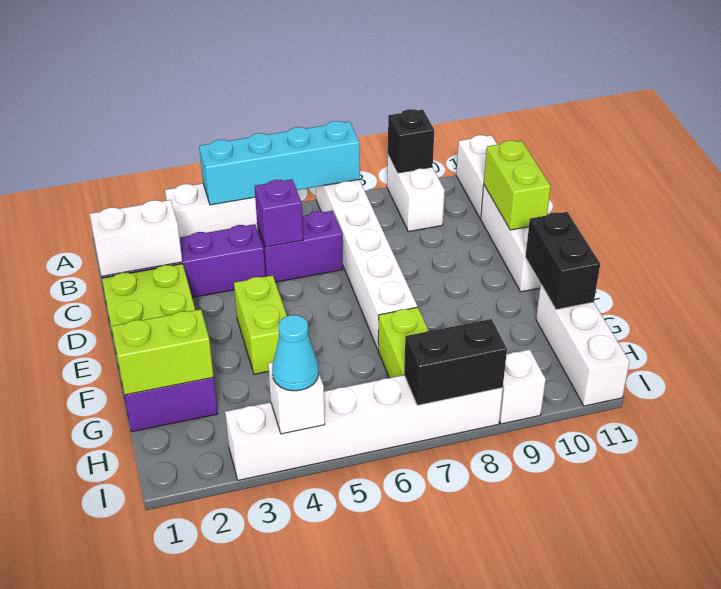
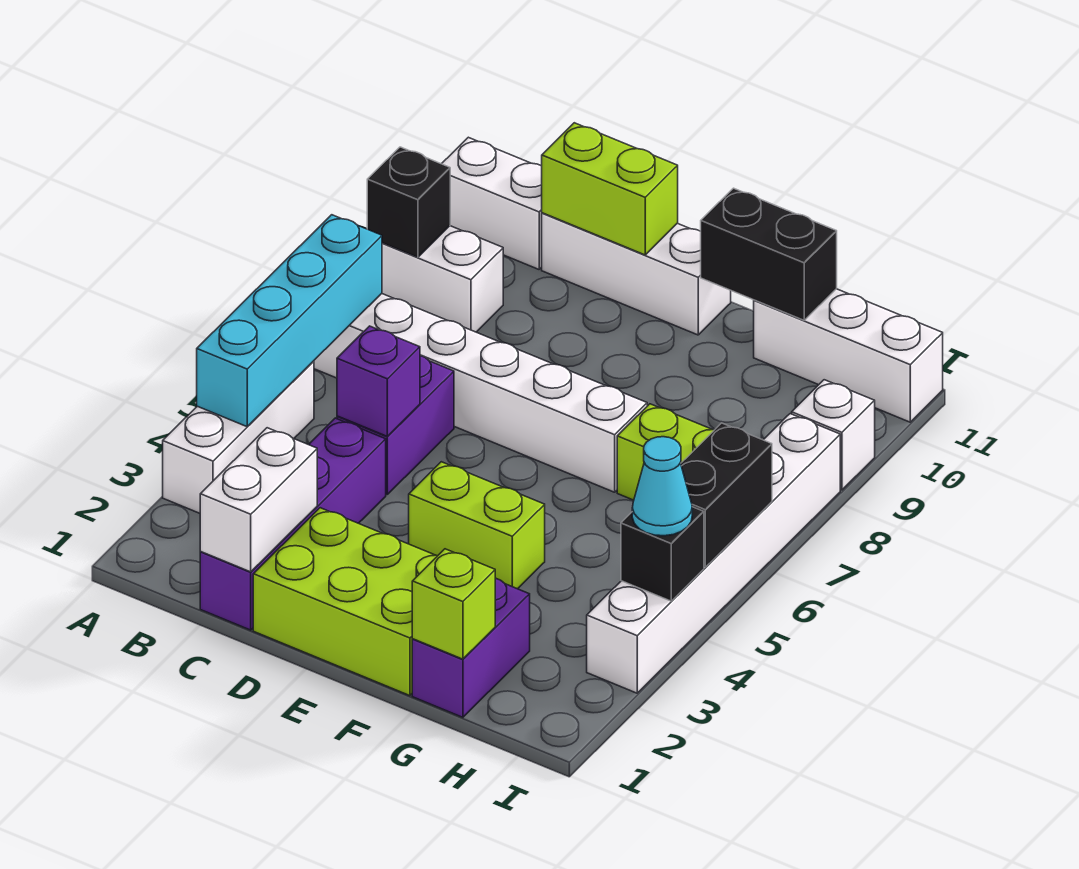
lime 1x2 brick [112,309,214,395] -> lime 1x1 brick [412,549,495,659]
white 1x1 brick [268,362,325,434] -> black 1x1 brick [621,507,704,601]
black 1x2 brick [404,319,507,405] -> black 1x2 brick moved to [681,423,772,567]

